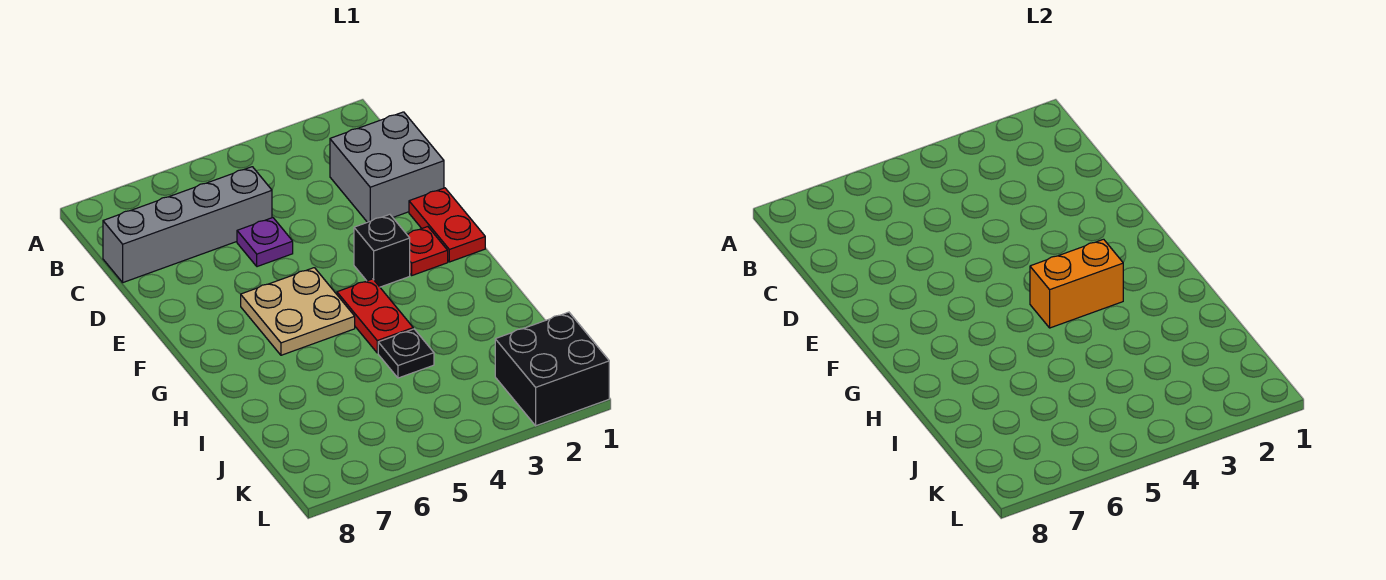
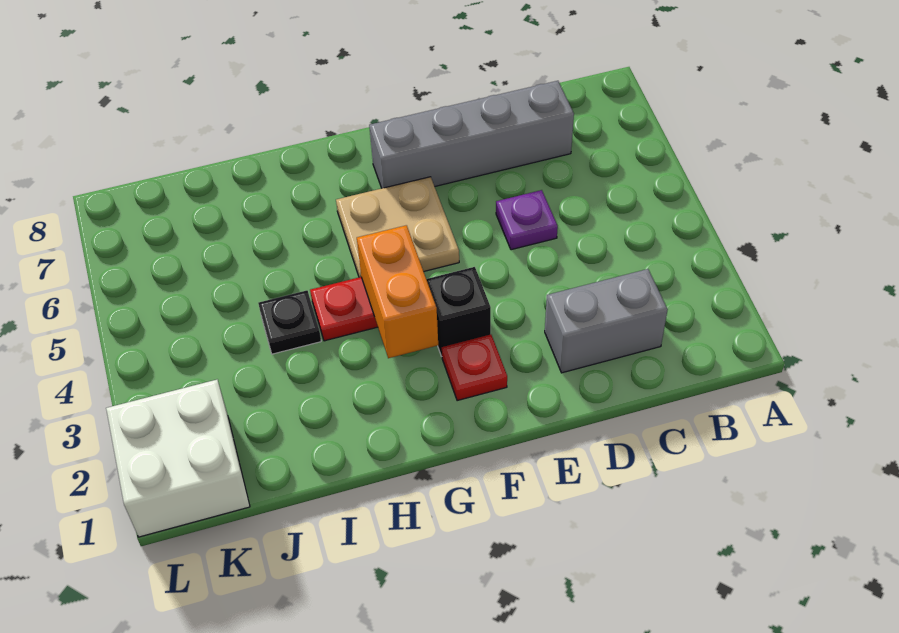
grey 2x2 brick [330,112,444,222] -> grey 1x2 brick [545,269,668,373]
grey 1x4 brick [103,167,272,282] -> grey 1x4 brick turned to [369,81,574,188]
red 1x2 plate [409,188,485,262] -> none
black 2x2 brick [495,312,609,426] -> white 2x2 brick [106,380,250,537]

